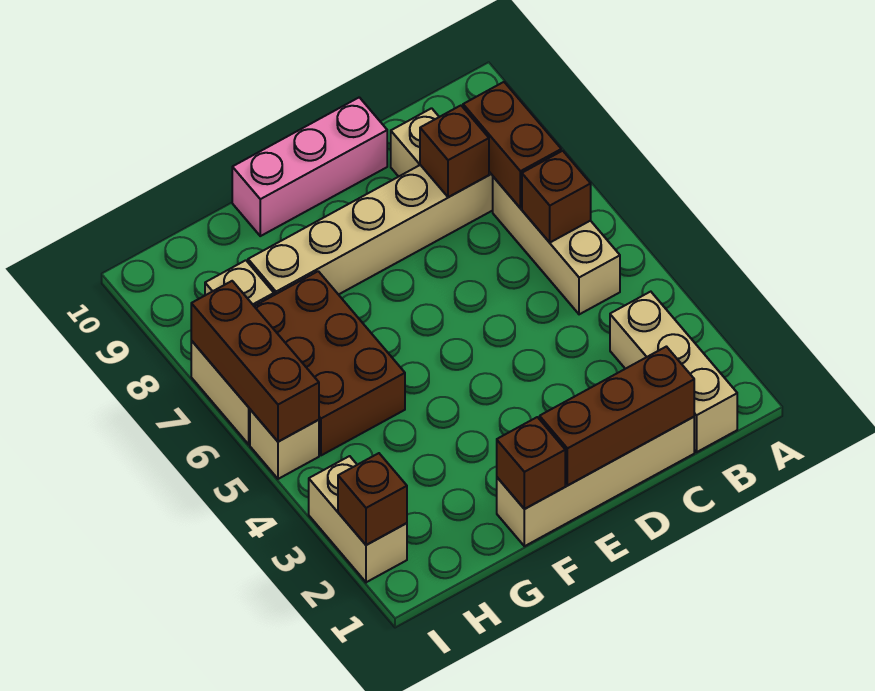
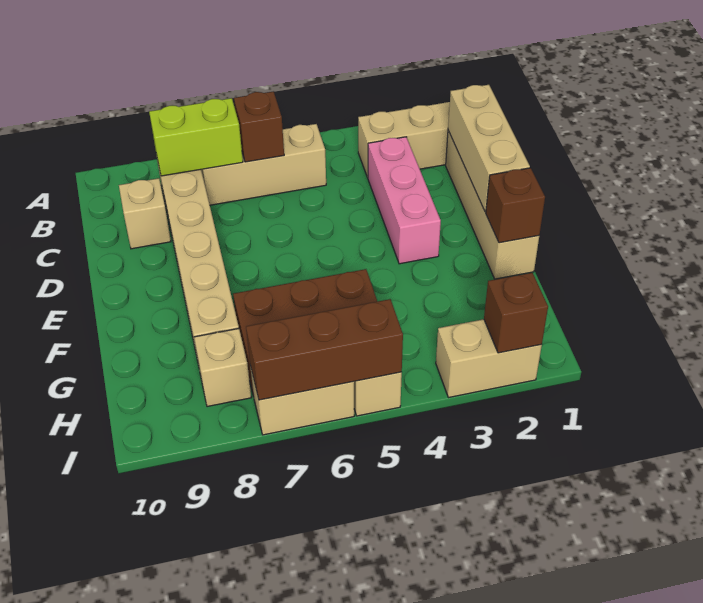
brown 1x2 brick [463,82,561,208] -> lime 1x2 brick [149,98,243,176]
brown 1x3 brick [540,347,694,485] -> tan 1x3 brick [448,85,530,212]
brown 1x1 brick [420,106,489,197] -> none
pink 1x3 brick [232,97,387,236] -> pink 1x3 brick moved to [368,137,441,264]

